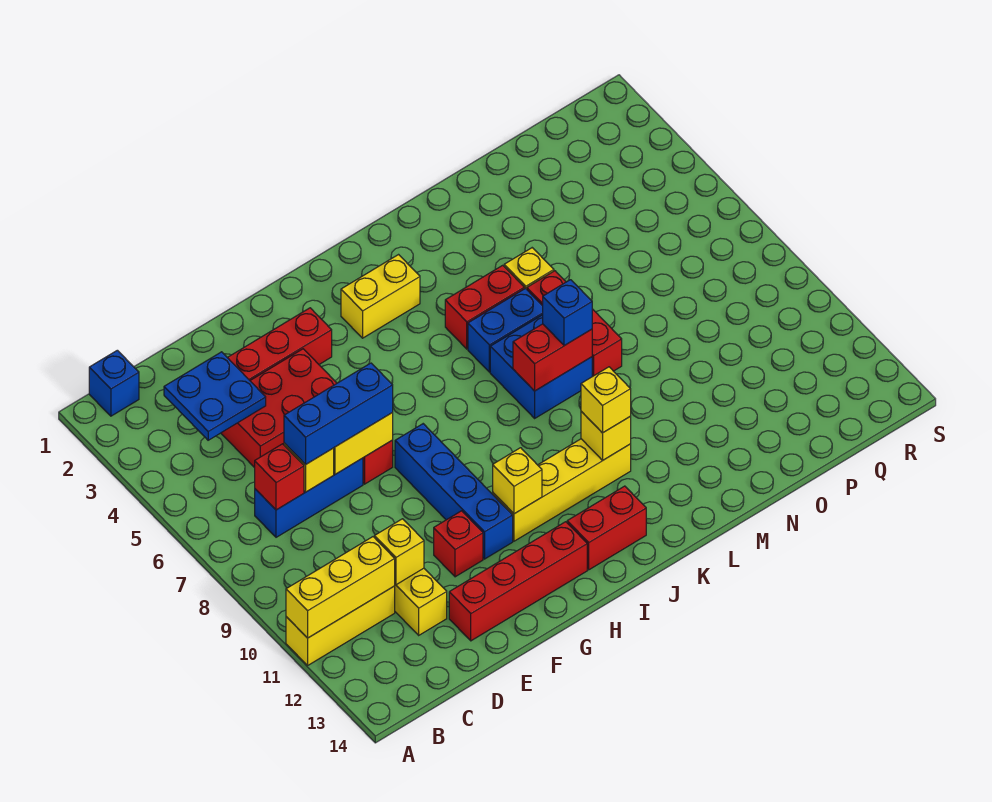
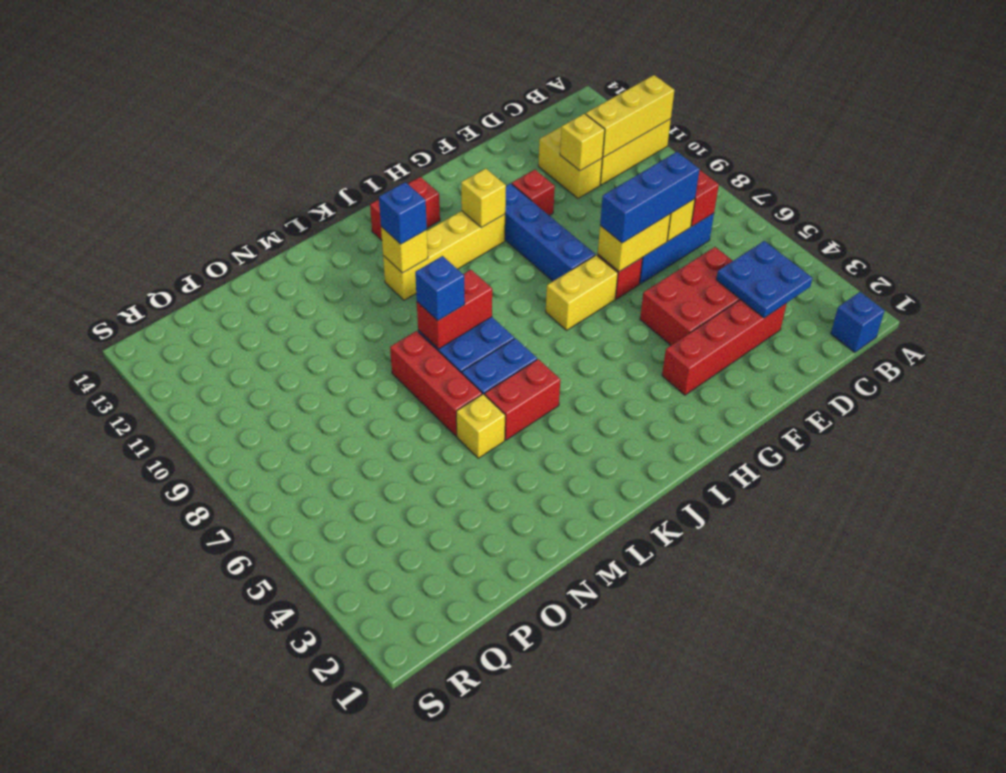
red 1x4 brick [449,522,587,641] -> none
yellow 1x2 brick [341,255,420,338] -> yellow 1x2 brick moved to [546,255,618,330]
yellow 1x1 brick [581,367,631,433] -> blue 1x1 brick [379,182,427,244]

